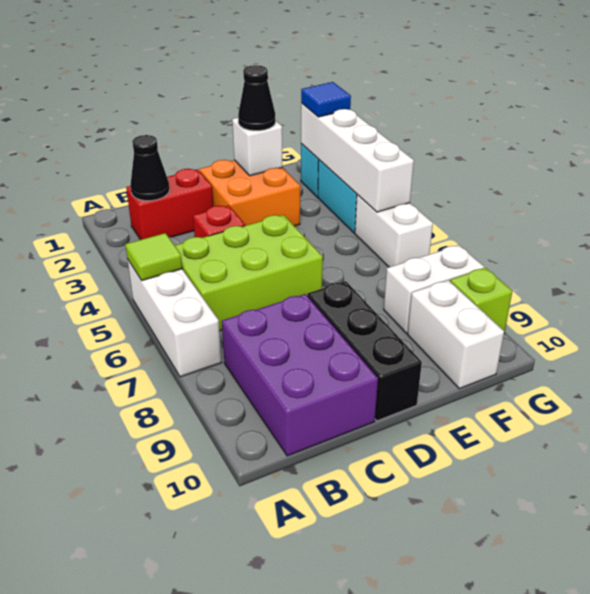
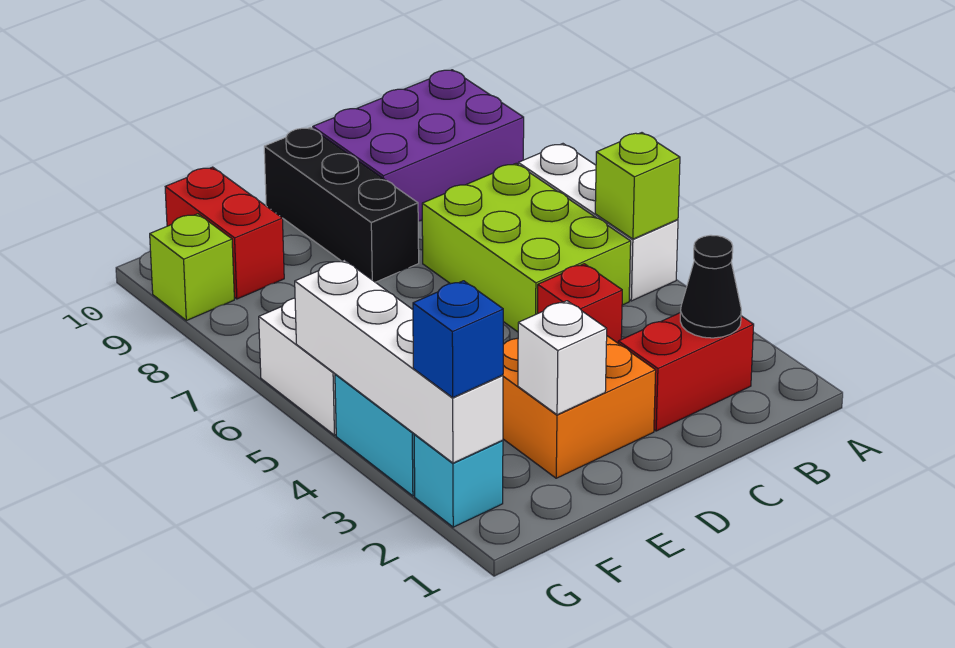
lime 1x1 tile [125,233,182,280] -> lime 1x1 brick [595,133,680,239]
lime 2x3 brick [175,215,323,331] -> lime 2x3 brick turned to [422,164,631,332]
purple 2x3 brick [222,294,378,456] -> purple 2x3 brick turned to [313,70,524,221]
black 1x1 cone [238,65,275,131] -> none
white 1x2 brick [384,245,484,333] -> none
white 1x2 brick [407,280,504,389] -> red 1x2 brick [165,167,284,299]
blue 1x1 tile [301,82,351,117] -> blue 1x1 brick [413,281,503,397]

